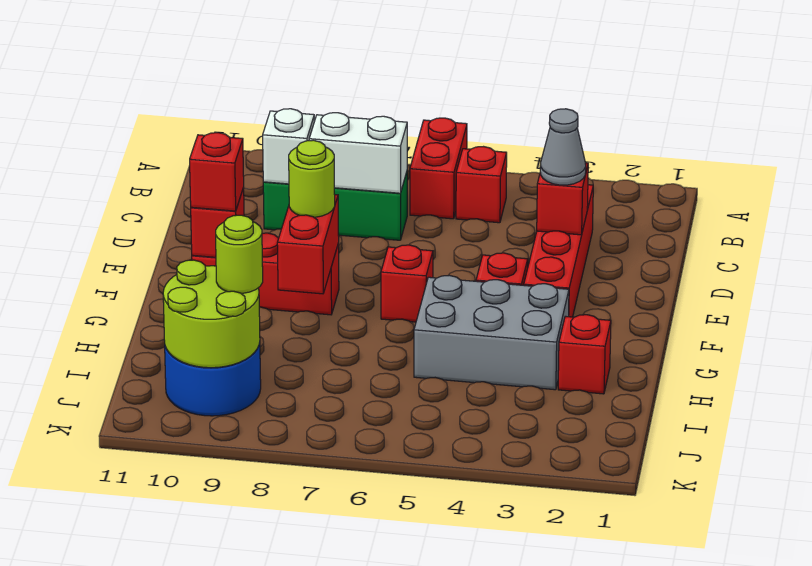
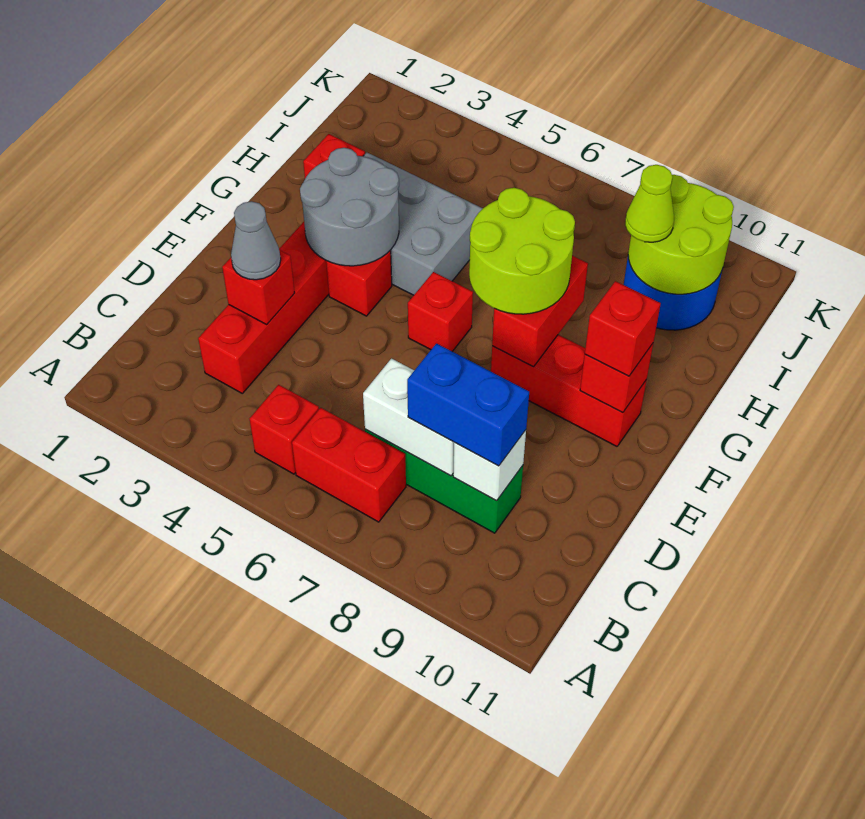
red 1x2 brick [410,118,467,219] -> red 1x2 brick turned to [292,408,406,522]
none -> blue 1x2 brick [407,344,529,466]
none -> grey 2x2 round brick [300,148,399,266]
lime 1x1 round brick [289,140,335,217] -> lime 2x2 round brick [469,187,575,314]
lime 1x1 round brick [216,215,263,293] -> lime 1x1 cone [625,165,674,242]

